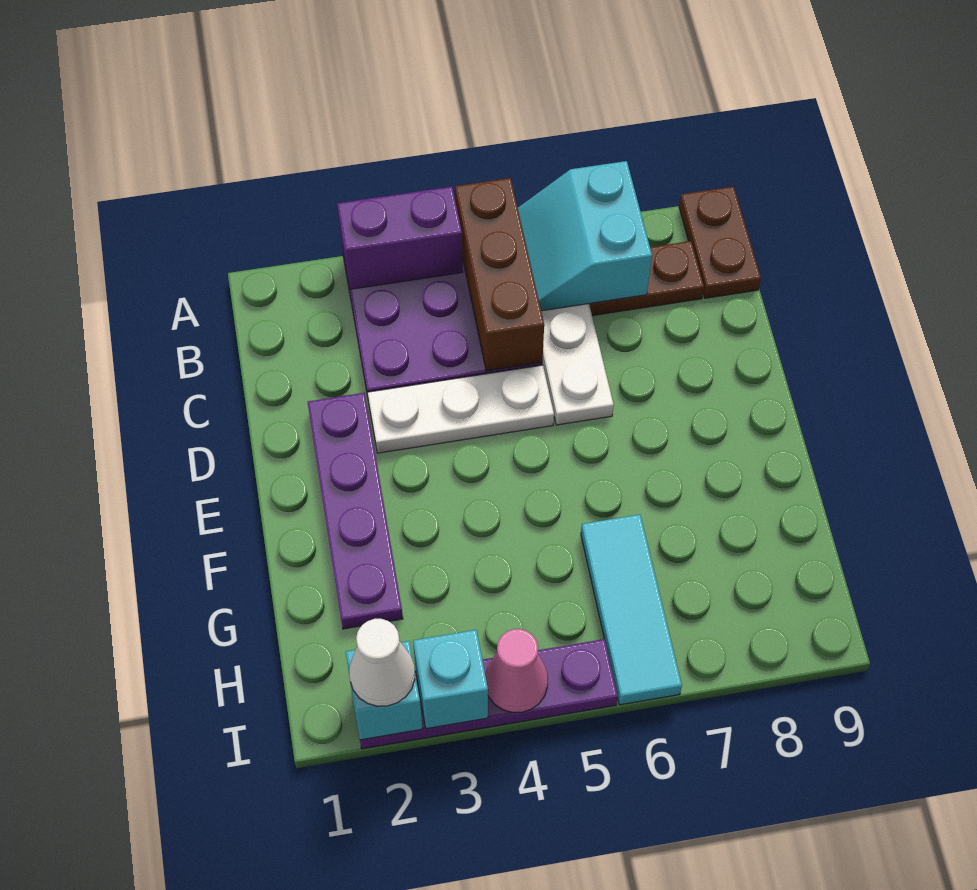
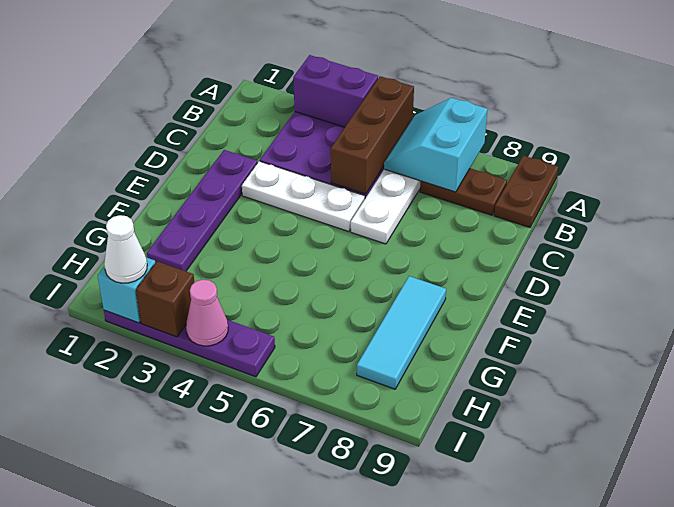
cyan 1x3 tile [581,515,682,705] -> cyan 1x3 tile moved to [357,276,446,389]
cyan 1x1 brick [413,630,488,729] -> brown 1x1 brick [136,261,194,337]

